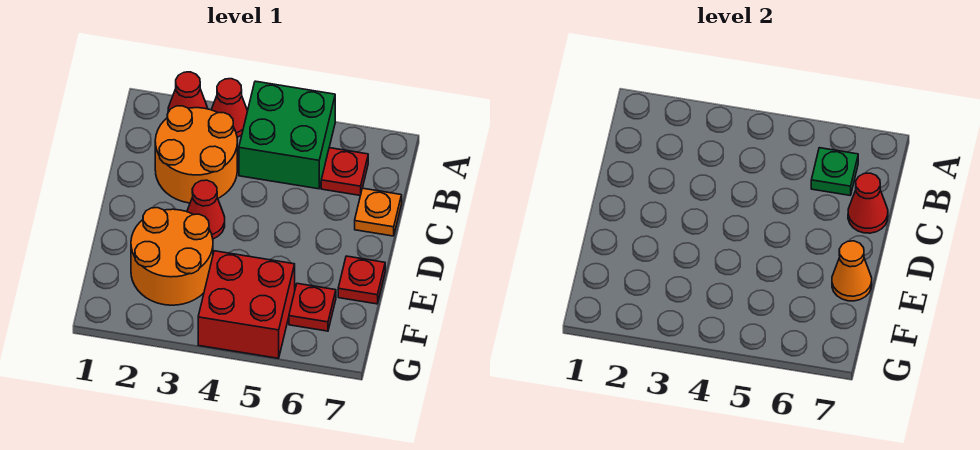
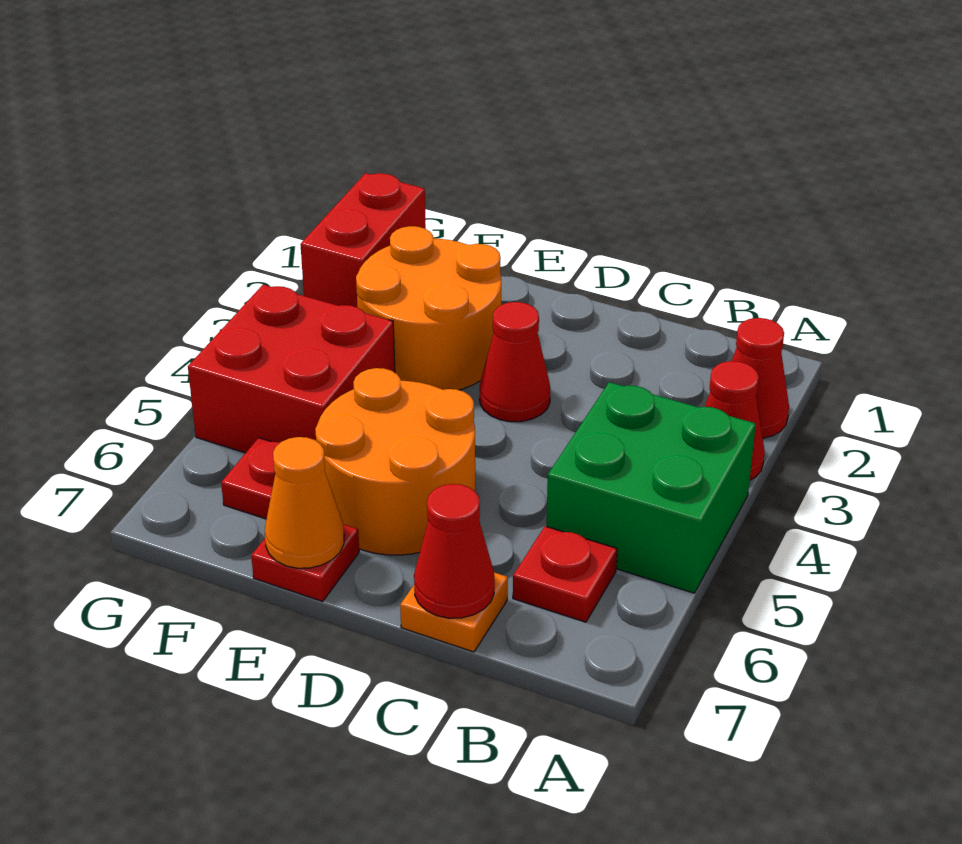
orange 2x2 round brick [155,106,237,203] -> orange 2x2 round brick moved to [315,368,475,555]
green 1x1 plate [811,148,858,195] -> none
none -> red 1x2 brick [300,173,426,307]

